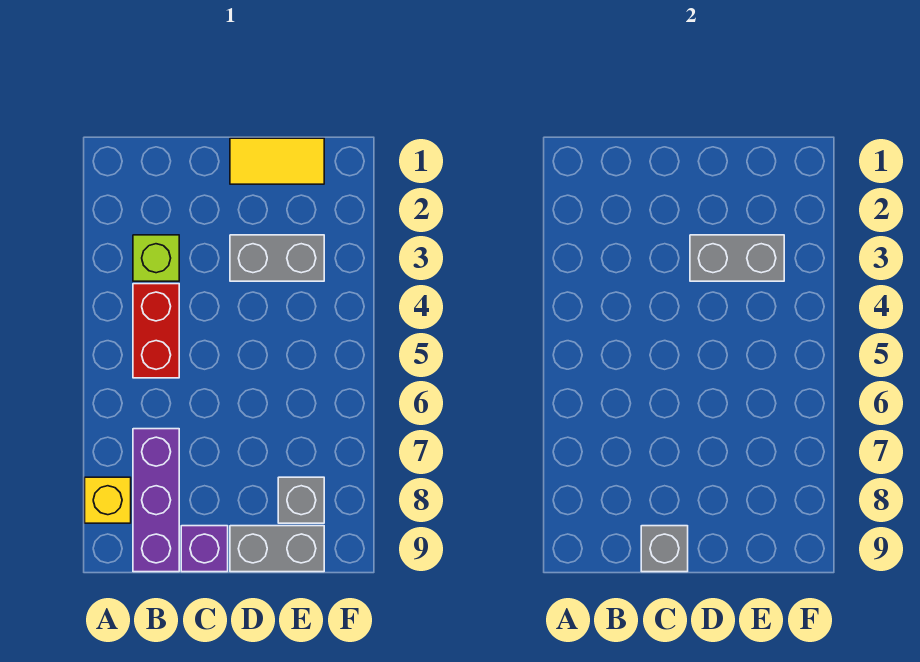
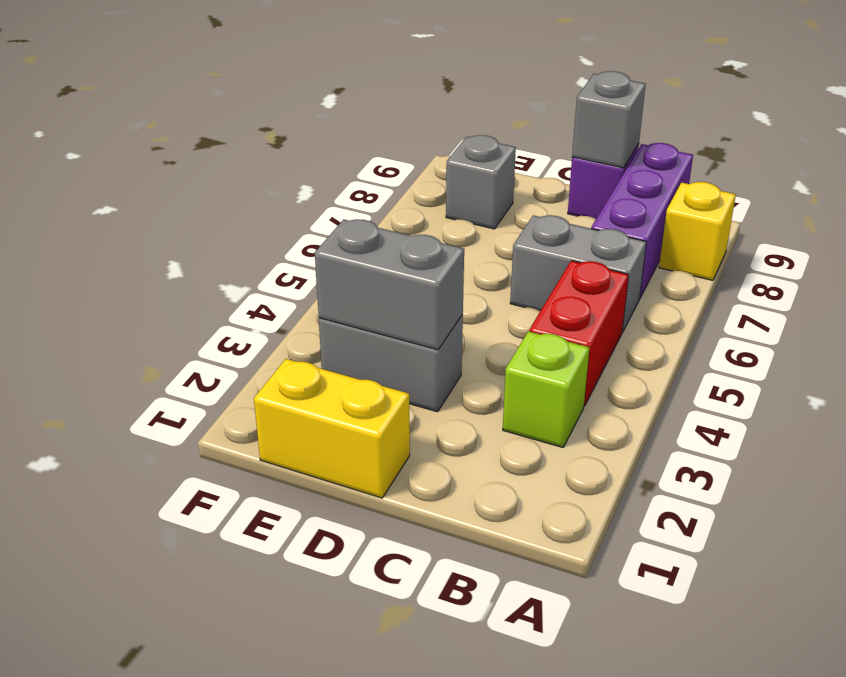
yellow 1x2 tile [230,138,324,184] -> yellow 1x2 brick [254,359,410,498]
grey 1x2 brick [230,526,324,572] -> grey 1x2 brick moved to [510,215,646,332]

